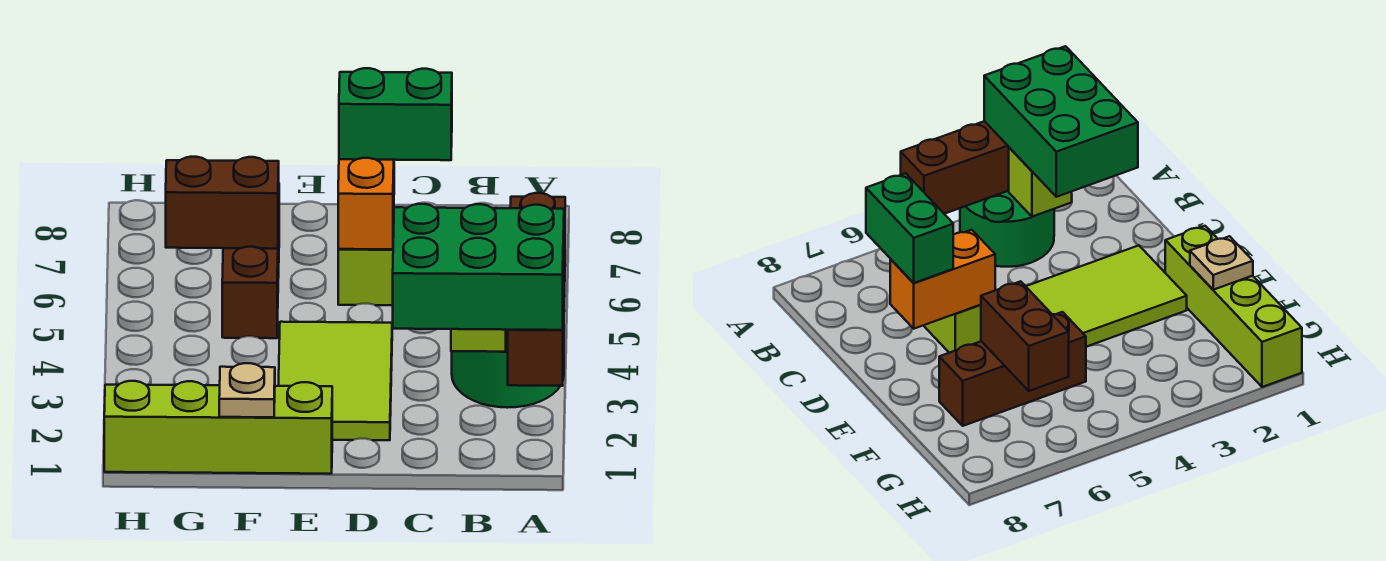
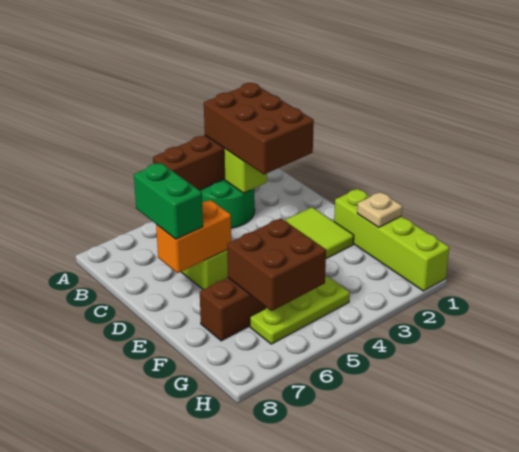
green 2x3 brick [393,204,564,330] -> brown 2x3 brick [204,83,314,174]
brown 1x2 brick [166,157,279,249] -> brown 2x2 brick [227,218,326,311]
none -> lime 1x3 plate [250,277,350,344]

